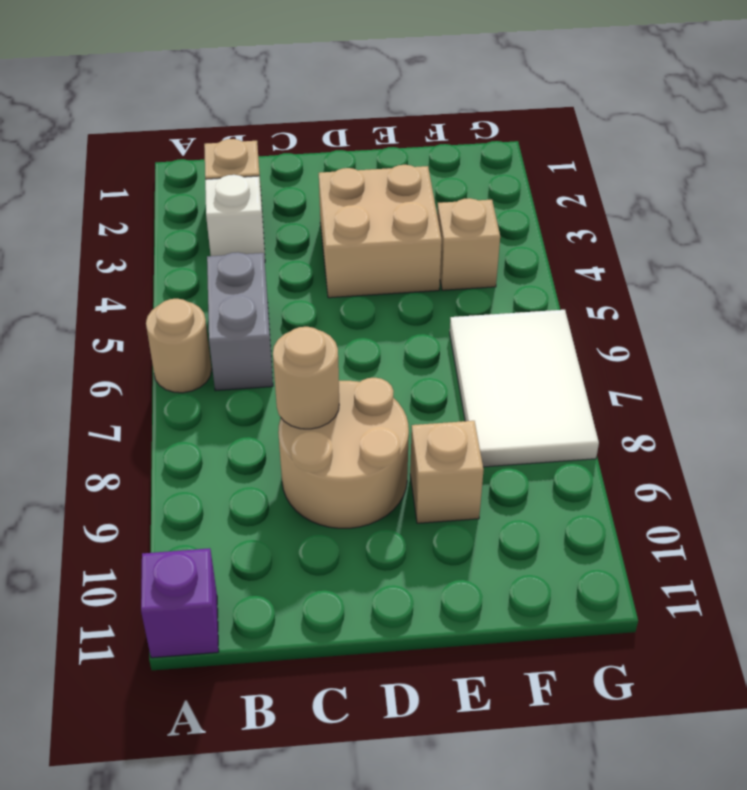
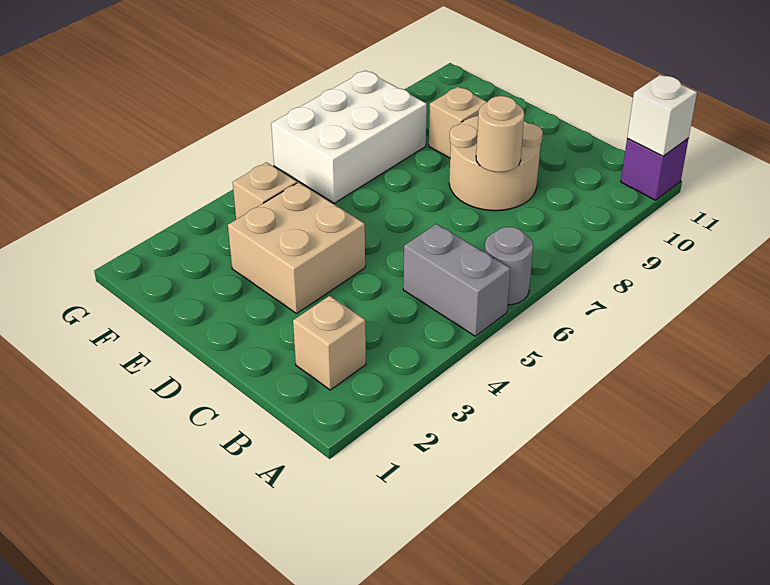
tan 1x1 round brick [146,299,212,393] -> grey 1x1 round brick [485,227,533,305]
white 1x1 brick [205,175,265,259] -> white 1x1 brick moved to [627,75,697,156]
grey 1x2 brick [207,252,273,391] -> grey 1x2 brick turned to [403,224,511,336]
white 2x3 tile [450,310,599,467] -> white 2x3 brick [271,70,427,203]

